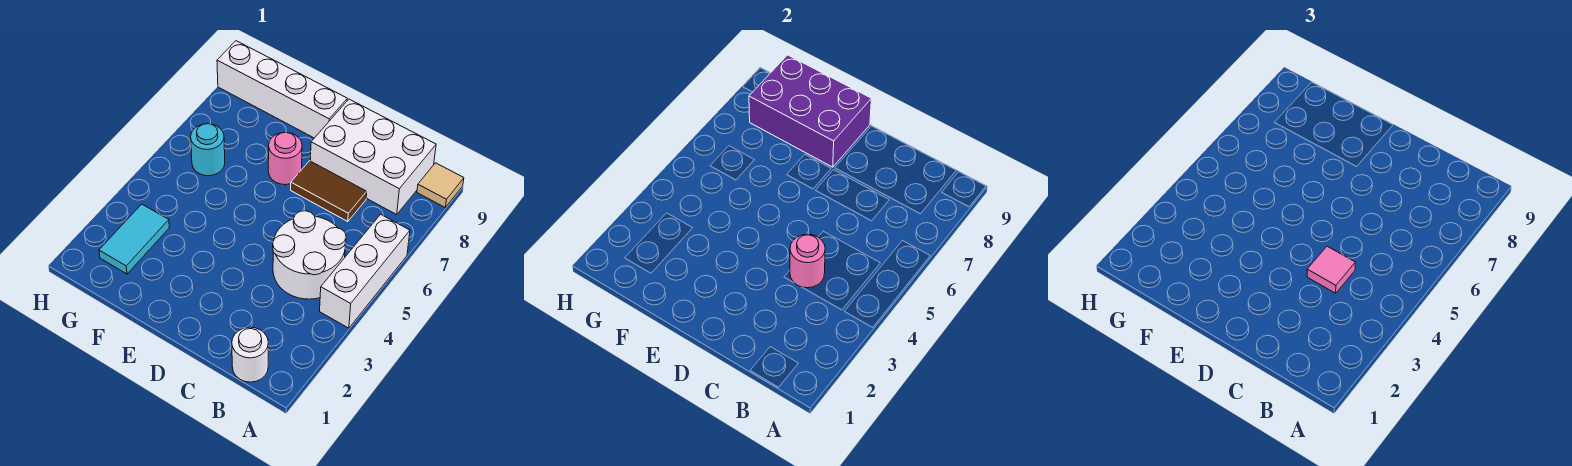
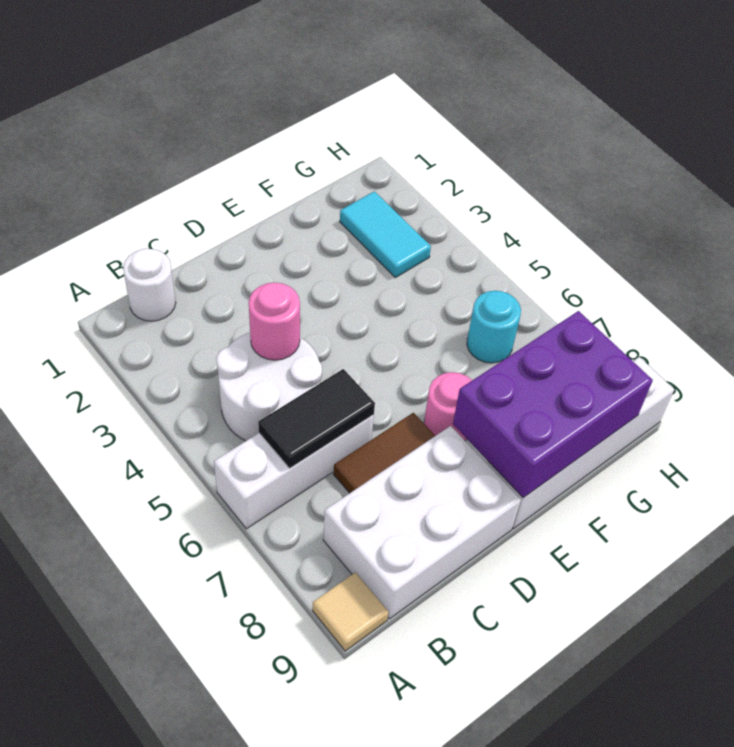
white 1x3 brick [320,214,410,328] -> white 1x3 brick turned to [214,415,374,529]
none -> black 1x2 tile [258,369,375,468]
pink 1x1 tile [1307,246,1355,293] -> none

